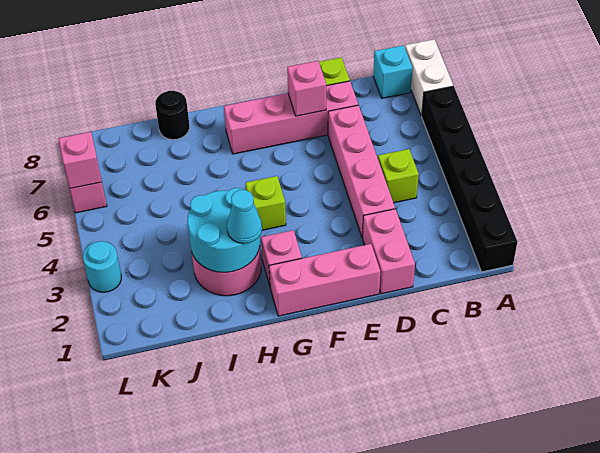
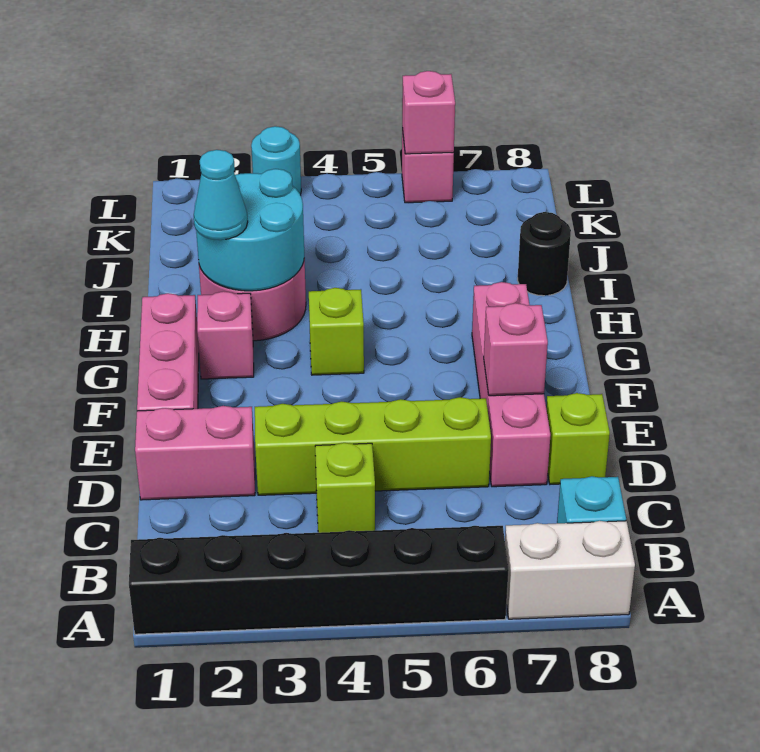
pink 1x4 brick [328,105,395,238] -> lime 1x4 brick [255,397,491,495]

